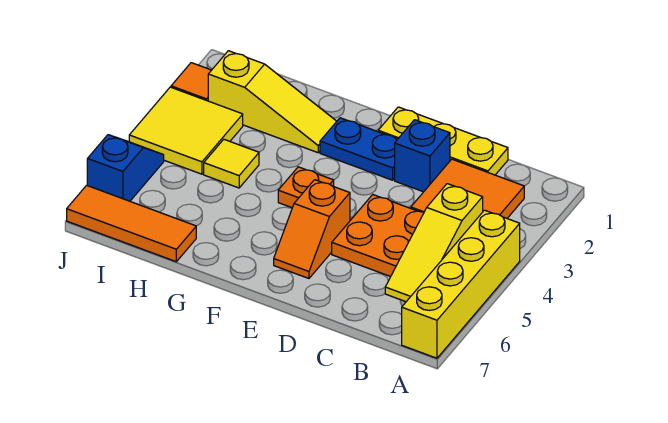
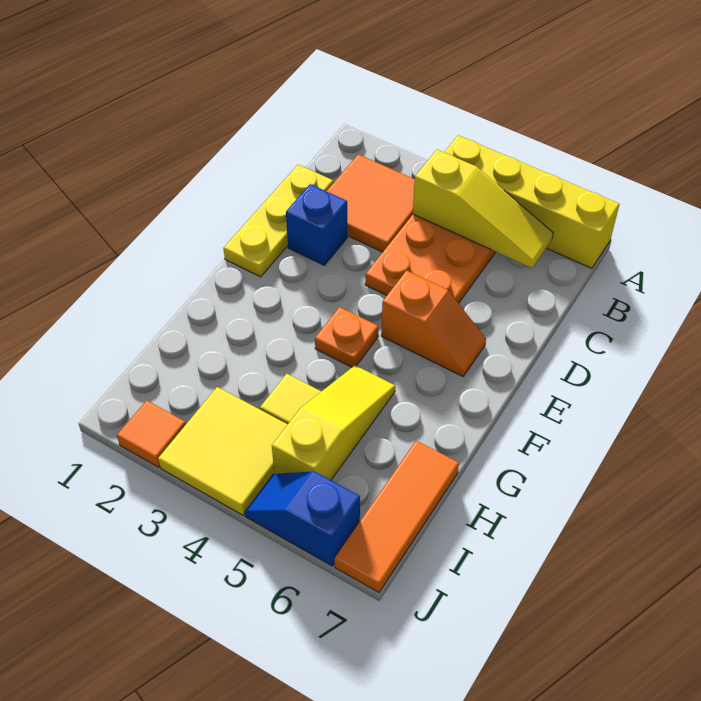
blue 1x2 plate [320,118,398,180] -> none
yellow 1x3 slope [208,51,337,153] -> yellow 1x3 slope moved to [272,365,395,480]

